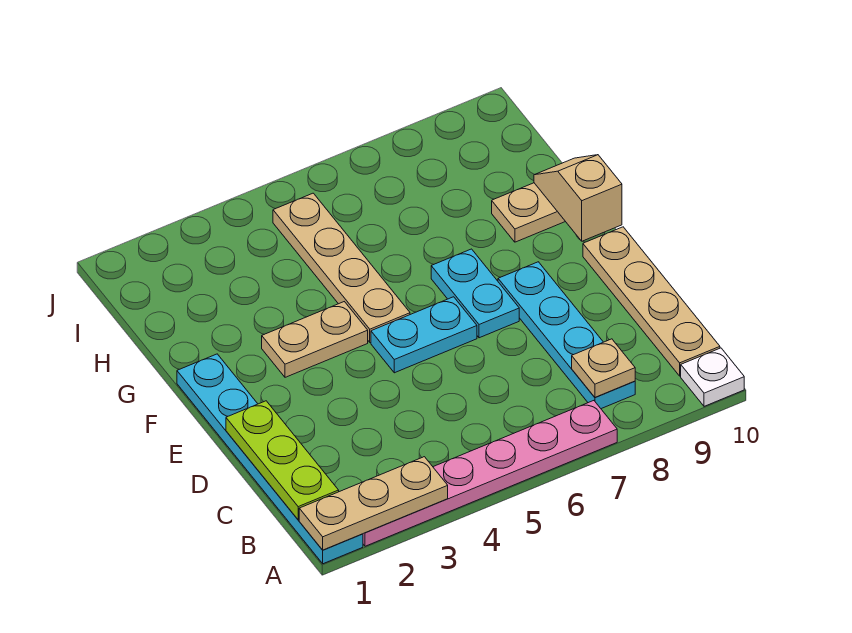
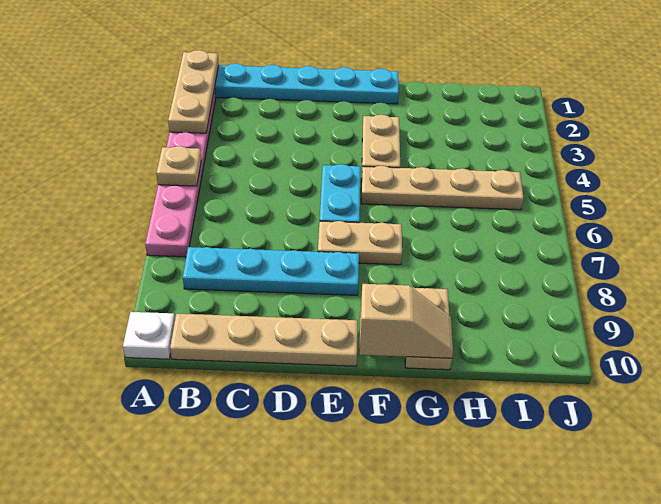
lime 1x3 plate [226,401,339,520] -> none
tan 1x1 plate [572,339,635,397] -> tan 1x1 plate moved to [156,146,201,186]
cyan 1x2 plate [431,249,519,338] -> tan 1x2 plate [318,221,402,265]

